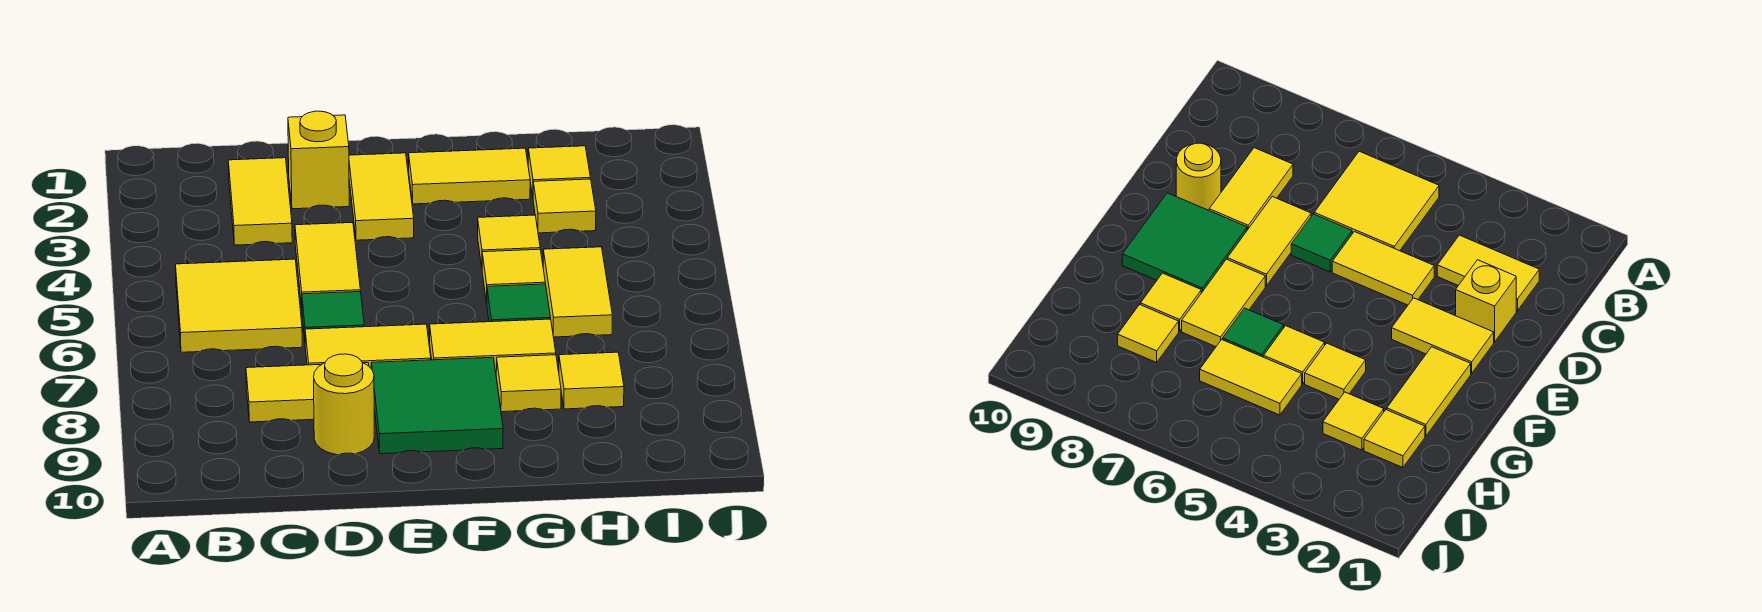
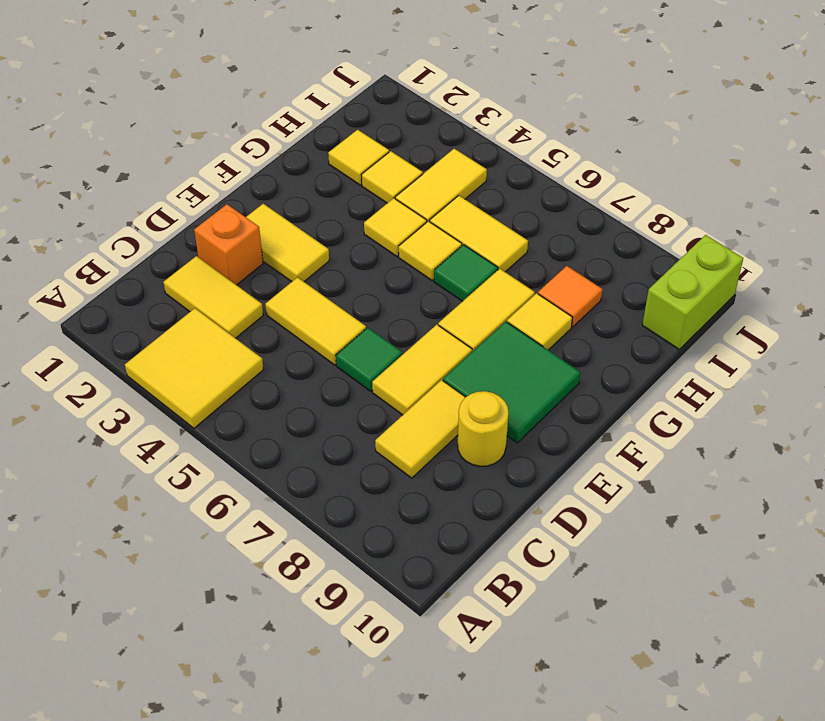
yellow 2x2 tile [176,259,302,352] -> yellow 2x2 tile moved to [125,308,264,428]
yellow 1x1 brick [288,111,349,209] -> orange 1x1 brick [194,204,263,285]
yellow 1x2 tile [409,148,530,204] -> yellow 1x2 tile moved to [395,149,487,222]
yellow 1x1 tile [559,352,624,409] -> orange 1x1 tile [538,266,603,327]
none -> lime 1x2 brick [642,235,743,349]

